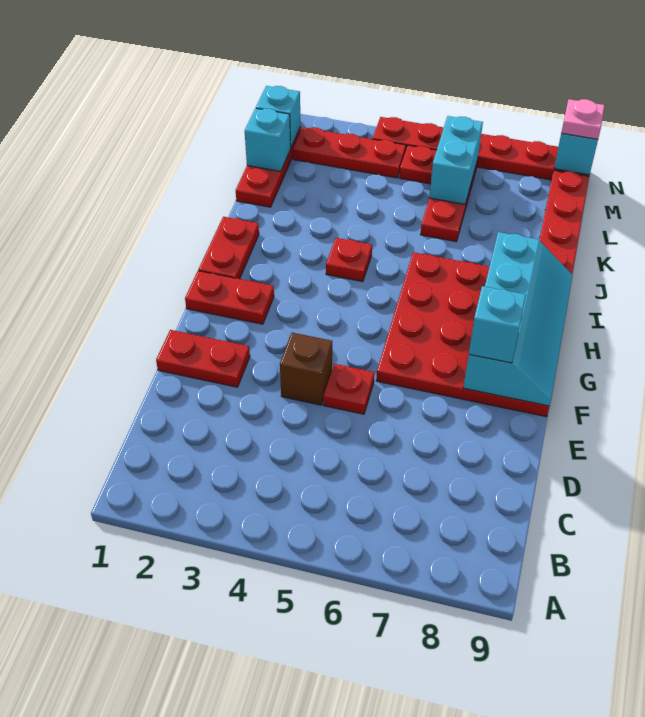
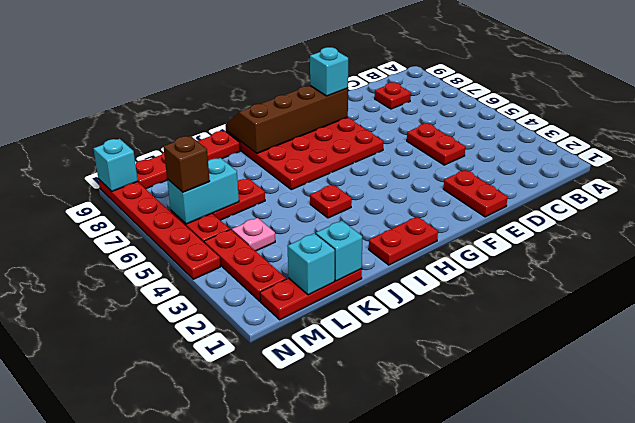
brown 1x1 brick [280,333,332,405] -> brown 1x1 brick moved to [163,136,210,192]
red 1x1 plate [323,364,374,414] -> red 1x1 plate moved to [375,82,411,109]
cyan 2x4 slope [463,232,573,406] -> brown 2x4 slope [225,86,348,153]
red 1x2 plate [185,271,274,324] -> red 1x2 plate moved to [407,123,465,165]
cyan 1x1 brick [256,86,301,147] -> cyan 1x1 brick moved to [316,221,362,281]
pink 1x1 plate [561,99,605,139] -> pink 1x1 plate moved to [232,218,275,251]

